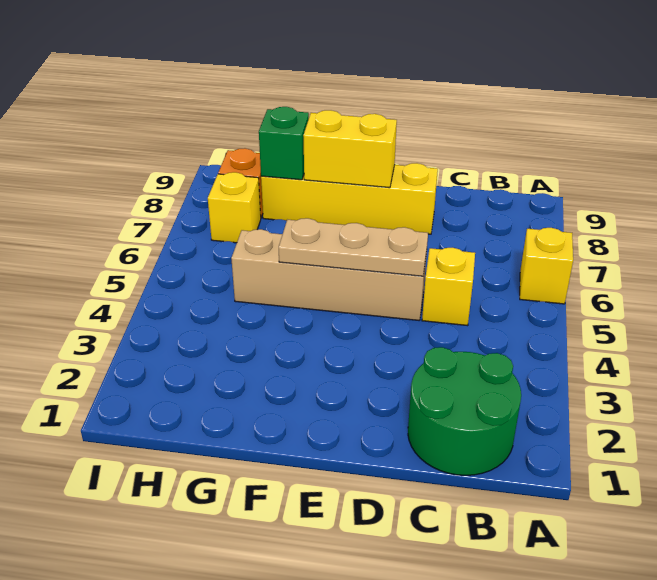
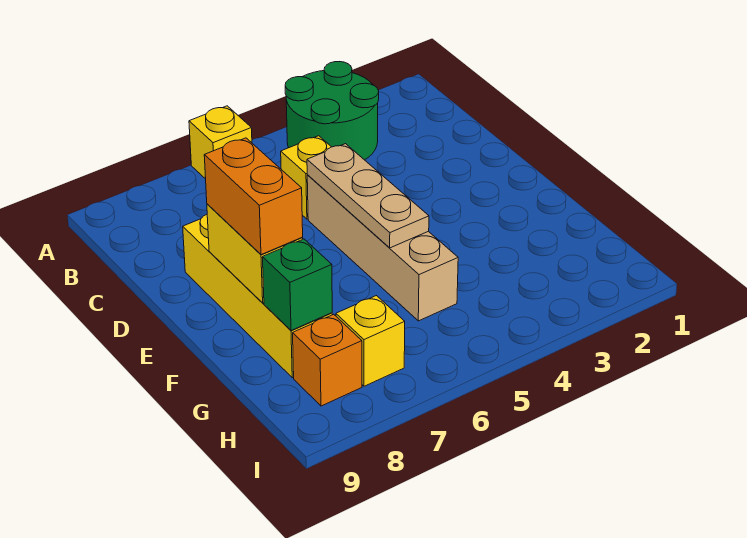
green 2x2 round brick [408,347,521,475] -> green 2x2 round brick moved to [285,62,379,160]
none -> orange 1x2 brick [204,138,303,255]

